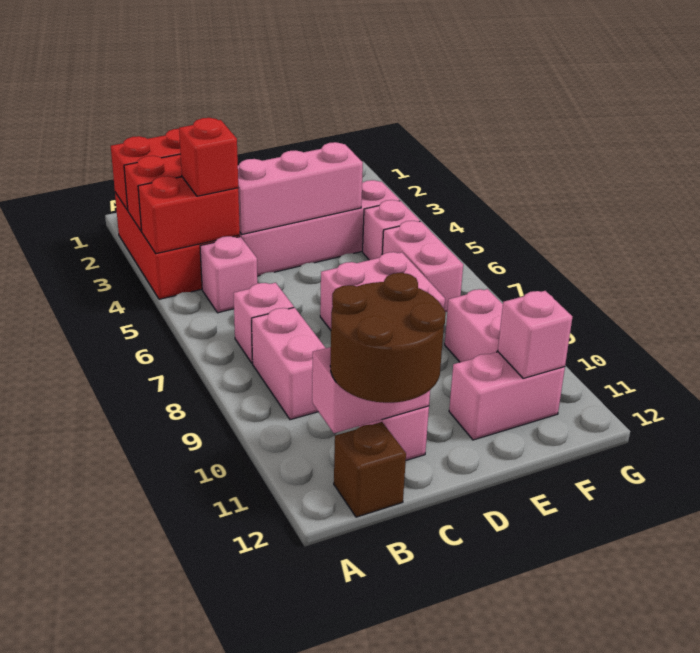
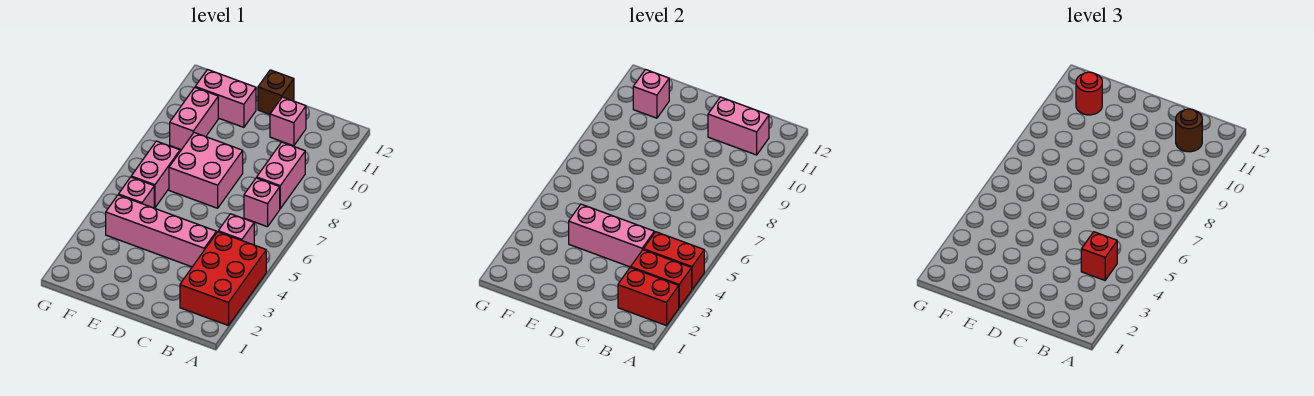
brown 2x2 round brick [330,273,446,403] -> brown 1x1 round brick [1176,109,1202,152]
brown 1x1 brick [334,422,406,517] -> brown 1x1 brick moved to [258,70,294,114]
none -> red 1x1 round brick [1076,72,1102,115]

